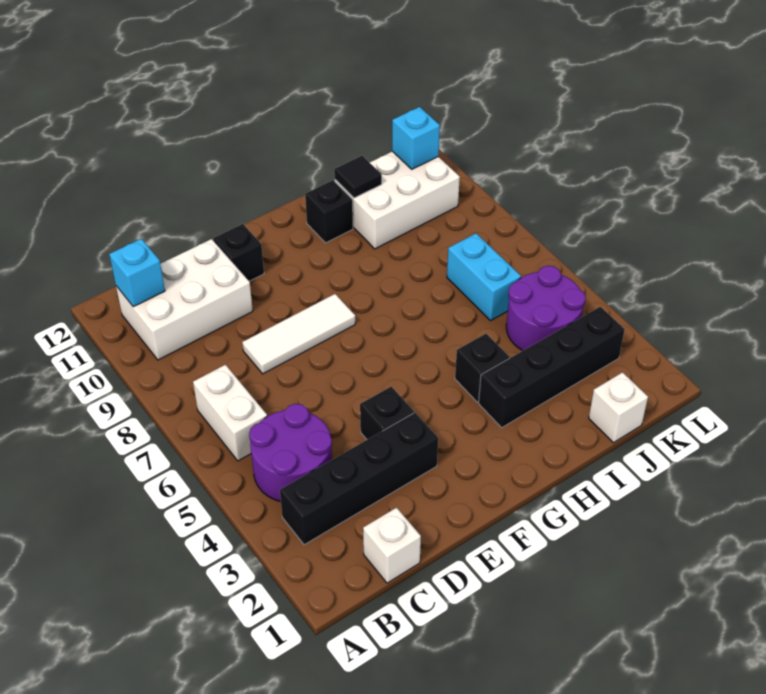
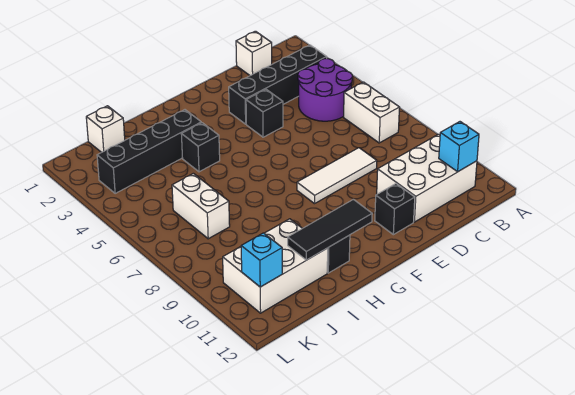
black 1x1 tile [334,156,382,198] -> black 1x3 tile [288,199,372,260]
purple 2x2 round brick [506,266,586,351] -> none
cyan 1x2 brick [447,233,521,321] -> white 1x2 brick [172,173,230,239]

